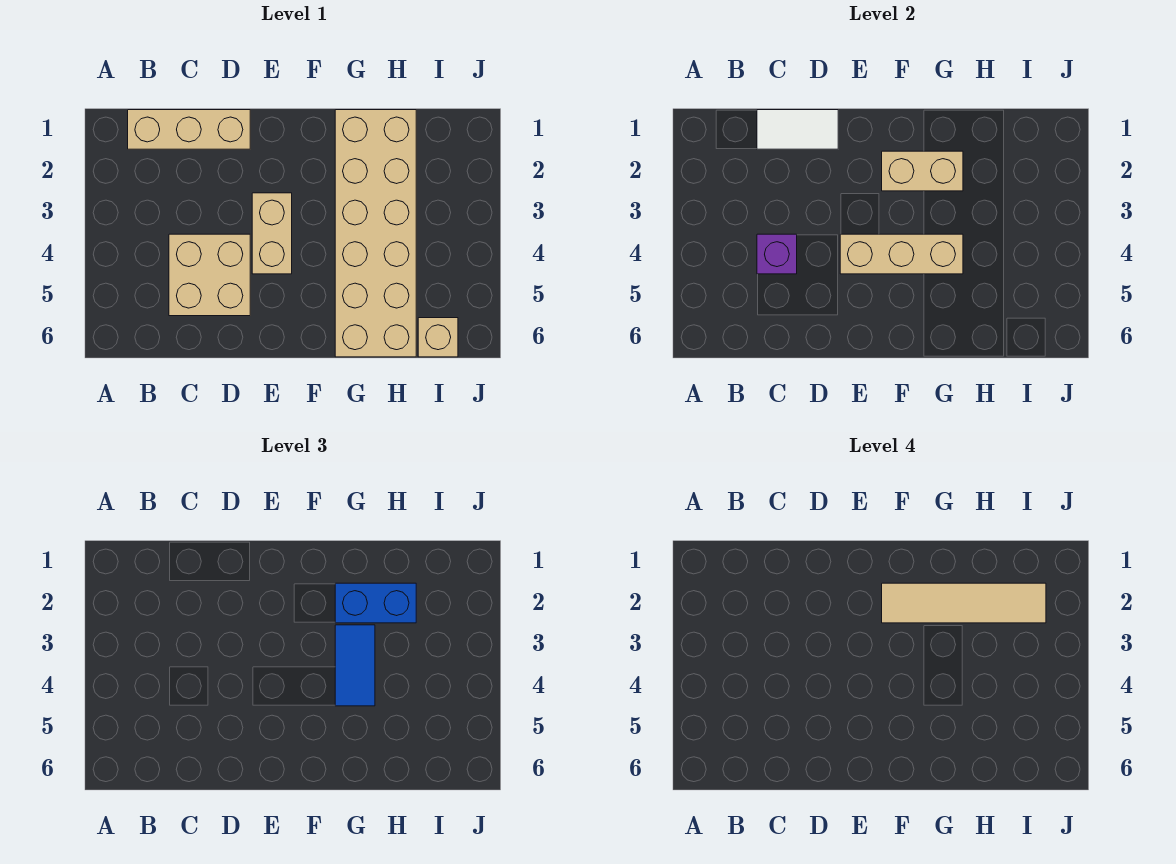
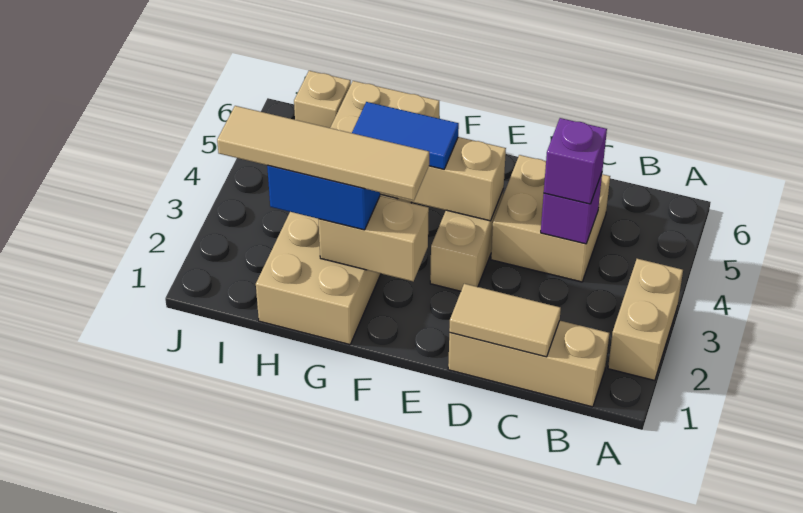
none -> tan 1x2 brick [608,259,683,381]
white 1x2 tile [757,110,838,149] -> tan 1x2 tile [449,284,561,357]
none -> purple 1x1 brick [544,118,607,204]
blue 1x2 tile [335,625,375,706] -> blue 1x2 tile turned to [352,102,459,169]

